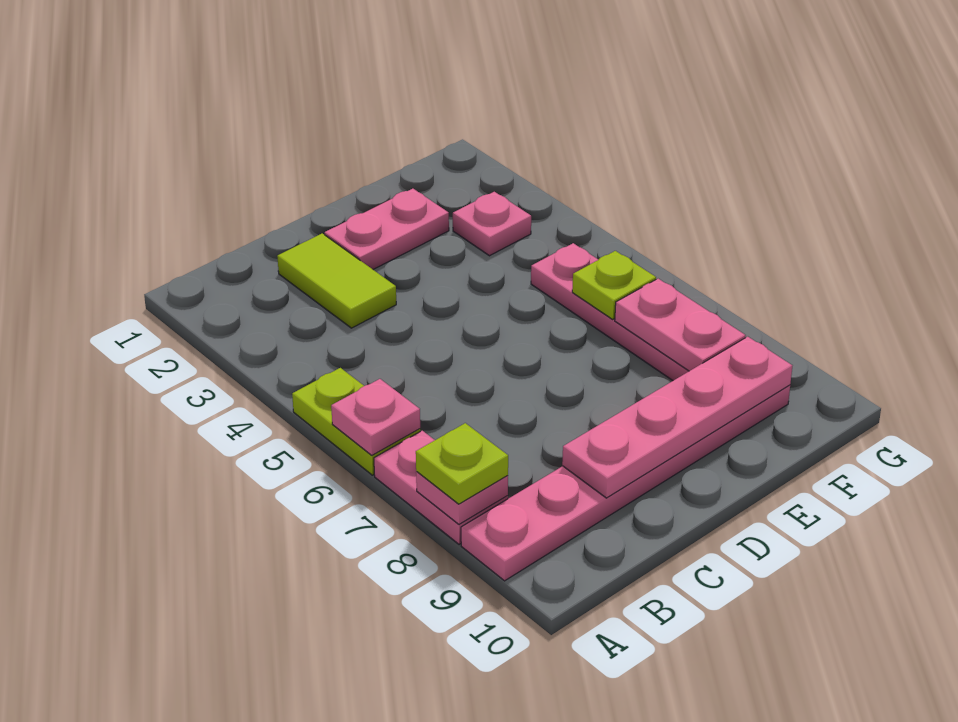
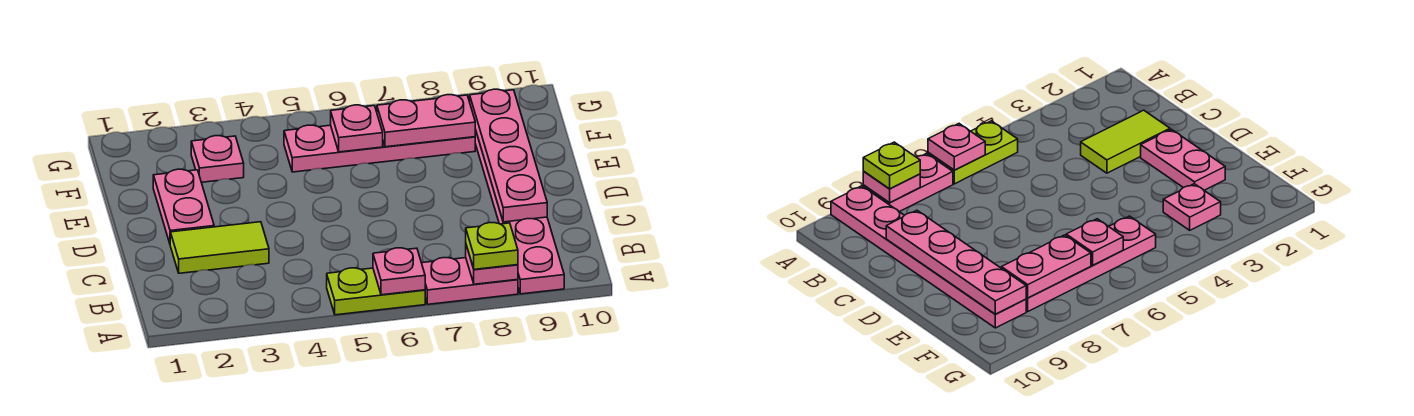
lime 1x1 plate [572,251,656,319] -> pink 1x1 plate [331,105,383,152]

